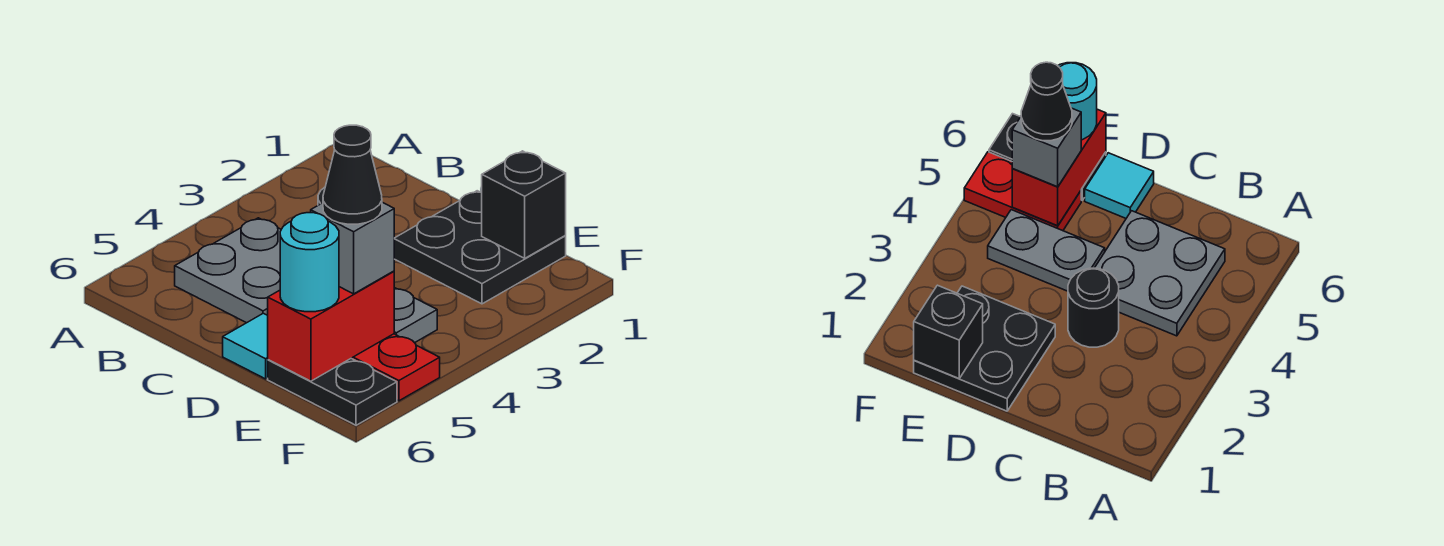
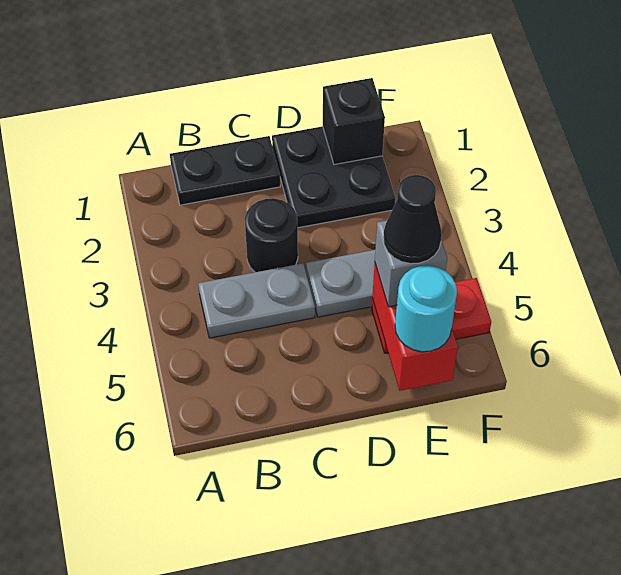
grey 2x2 plate [175,218,281,323] -> grey 1x2 plate [198,263,315,338]
cyan 1x1 tile [223,313,268,379] -> none
black 1x2 plate [268,359,397,425] -> black 1x2 plate moved to [170,136,280,205]

